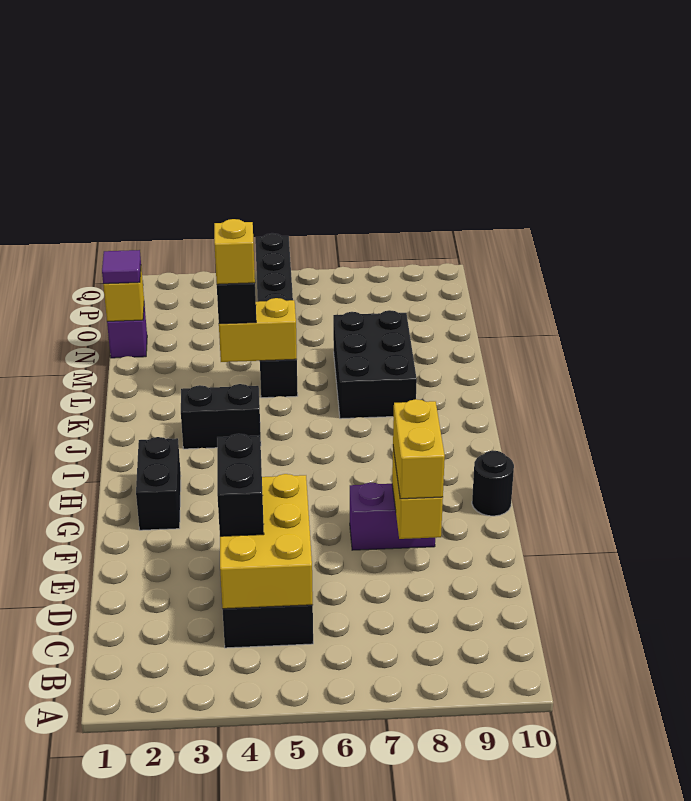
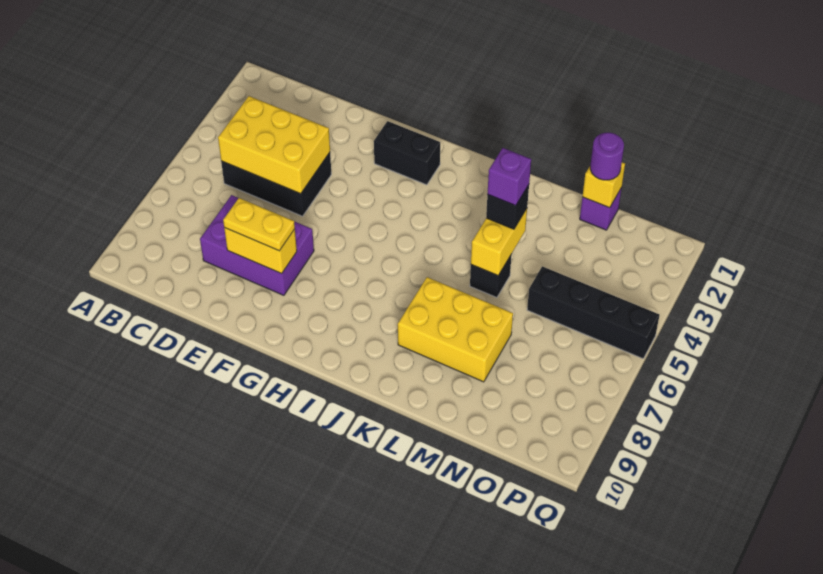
black 1x2 brick [217,434,264,536] -> none
yellow 1x2 brick [393,399,445,499] -> yellow 1x2 plate [223,198,295,251]
purple 1x2 brick [350,482,435,550] -> purple 2x3 brick [200,195,314,295]
black 1x1 round brick [472,451,514,516] -> none
black 1x2 brick [181,384,261,449] -> none
black 2x3 brick [333,310,417,419] -> yellow 2x3 brick [398,277,513,382]
yellow 1x1 brick [214,219,255,284] -> purple 1x1 brick [488,148,531,206]
purple 1x1 tile [102,250,141,284] -> purple 1x1 round brick [590,132,624,180]

